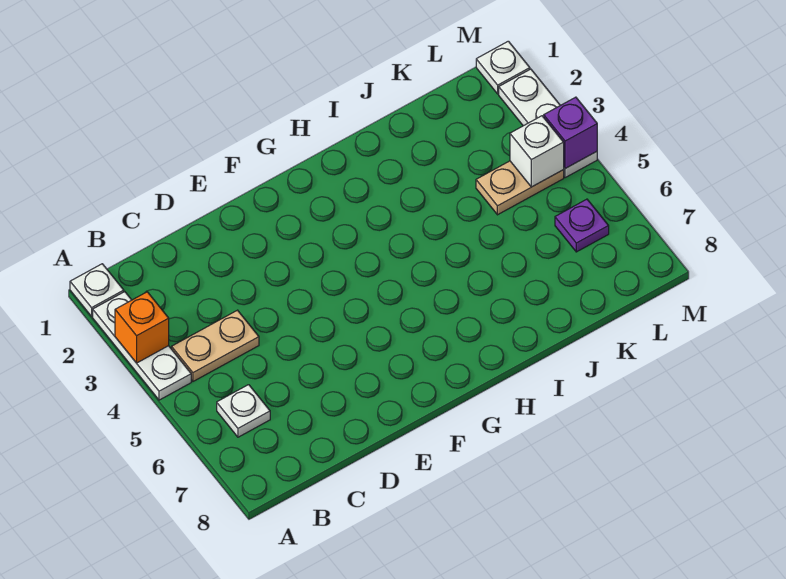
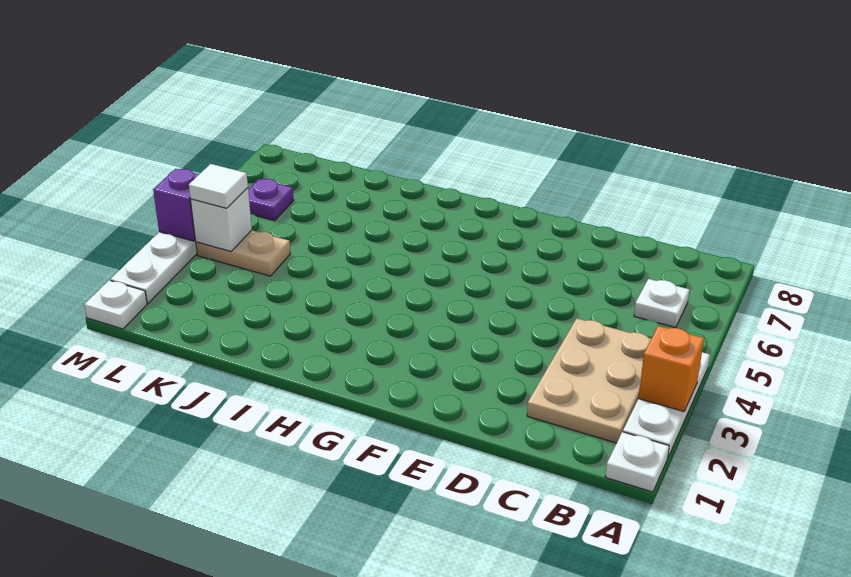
tan 1x2 plate [172,310,259,381] -> tan 2x3 plate [527,318,651,443]
none -> white 1x1 tile [189,164,248,208]

